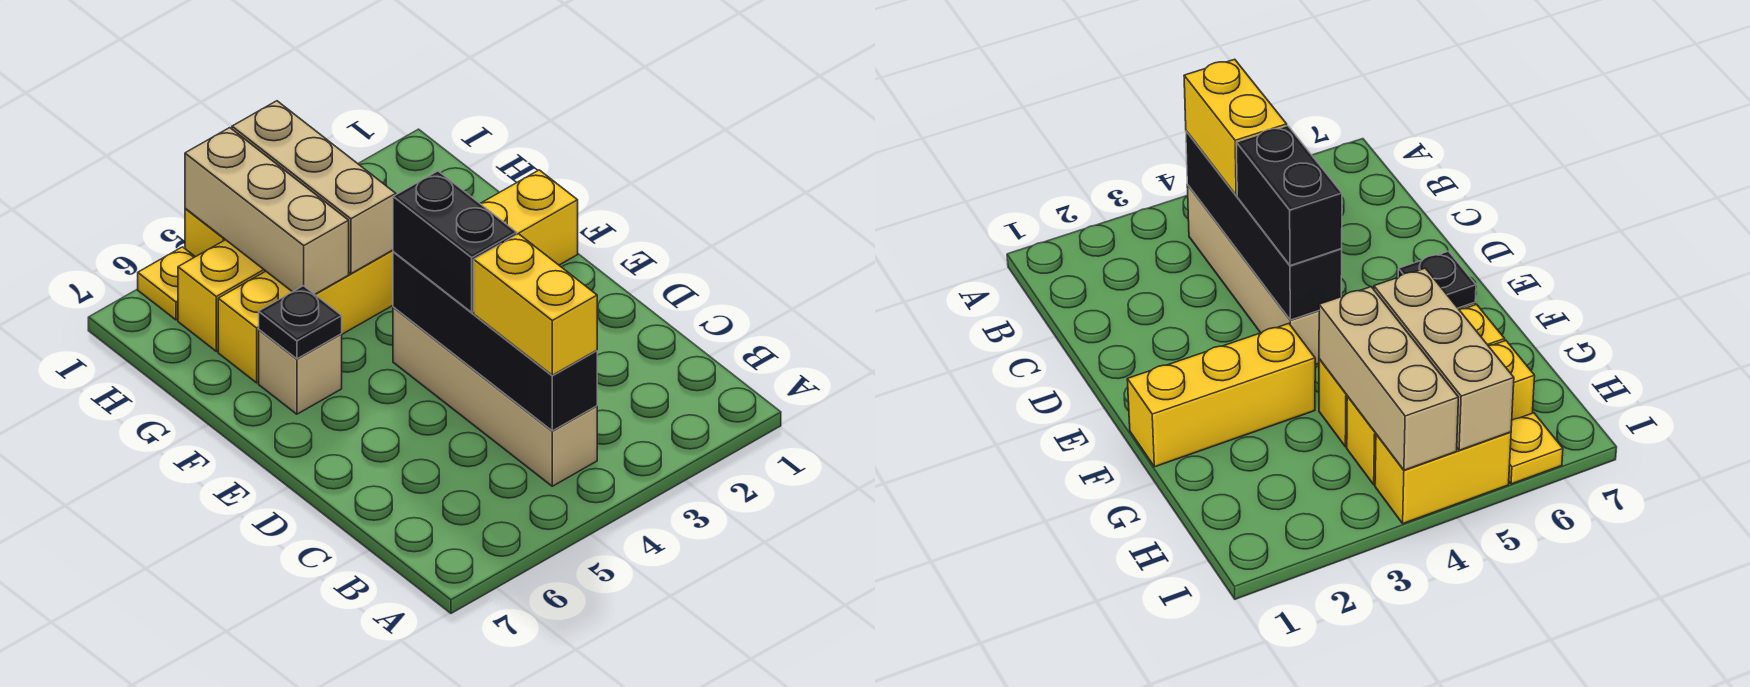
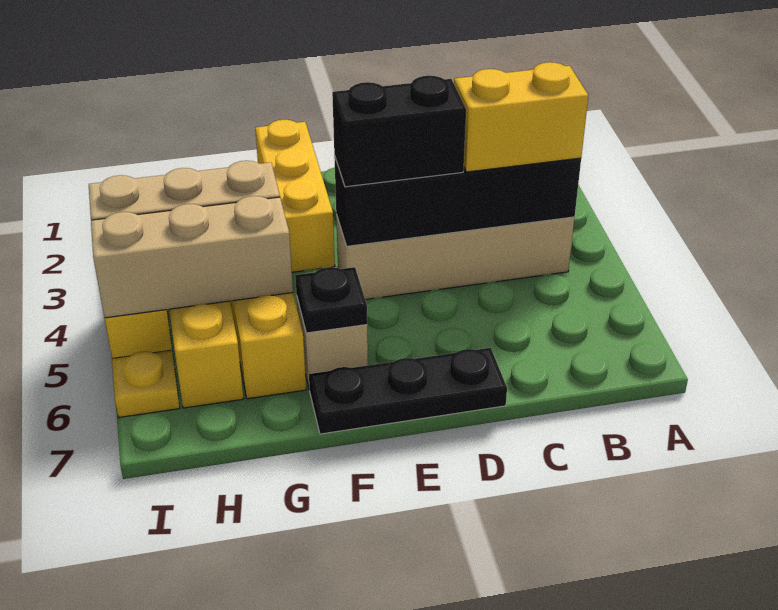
none -> black 1x3 plate [309,348,507,434]

